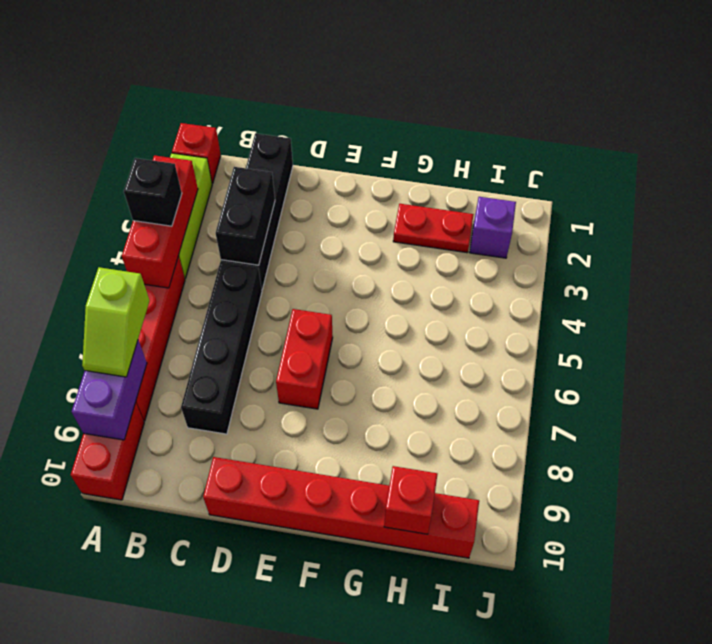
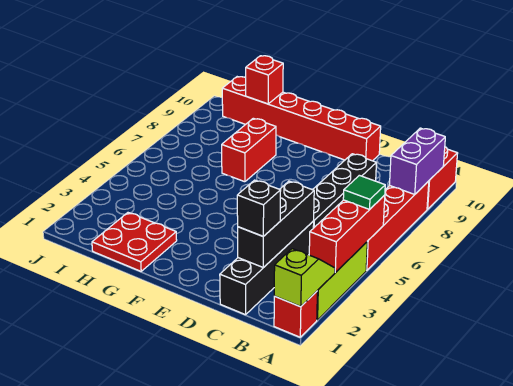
black 1x1 brick [124,158,182,226] -> black 1x1 brick moved to [237,180,281,236]
none -> green 1x1 tile [343,175,385,209]
lime 1x2 slope [82,267,150,377] -> lime 1x2 slope moved to [274,249,335,307]
black 1x2 brick [216,167,275,265] -> black 1x3 brick [238,181,314,268]
red 1x2 brick [276,309,333,409] -> red 1x2 brick moved to [222,118,276,182]
red 1x2 plate [393,204,474,253] -> red 2x2 plate [92,213,177,271]
purple 1x1 brick [470,197,516,258] -> none

